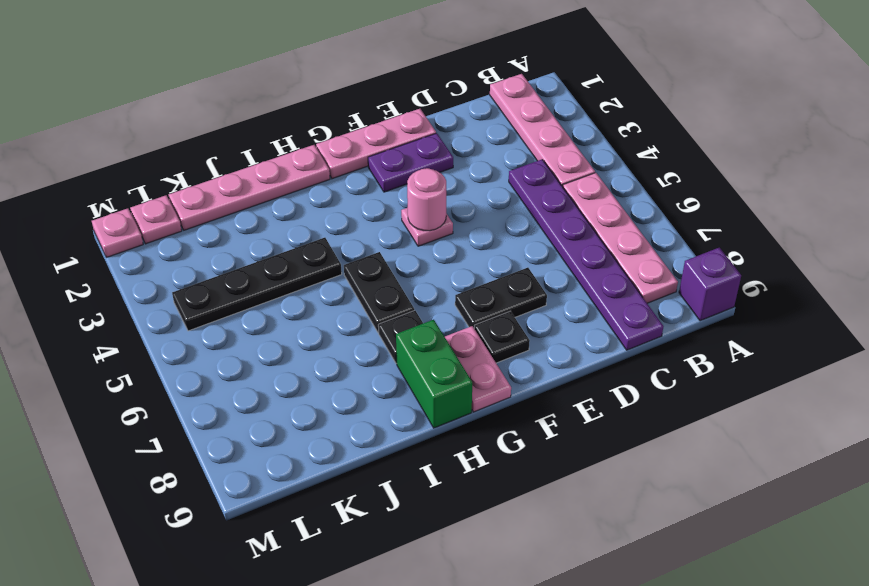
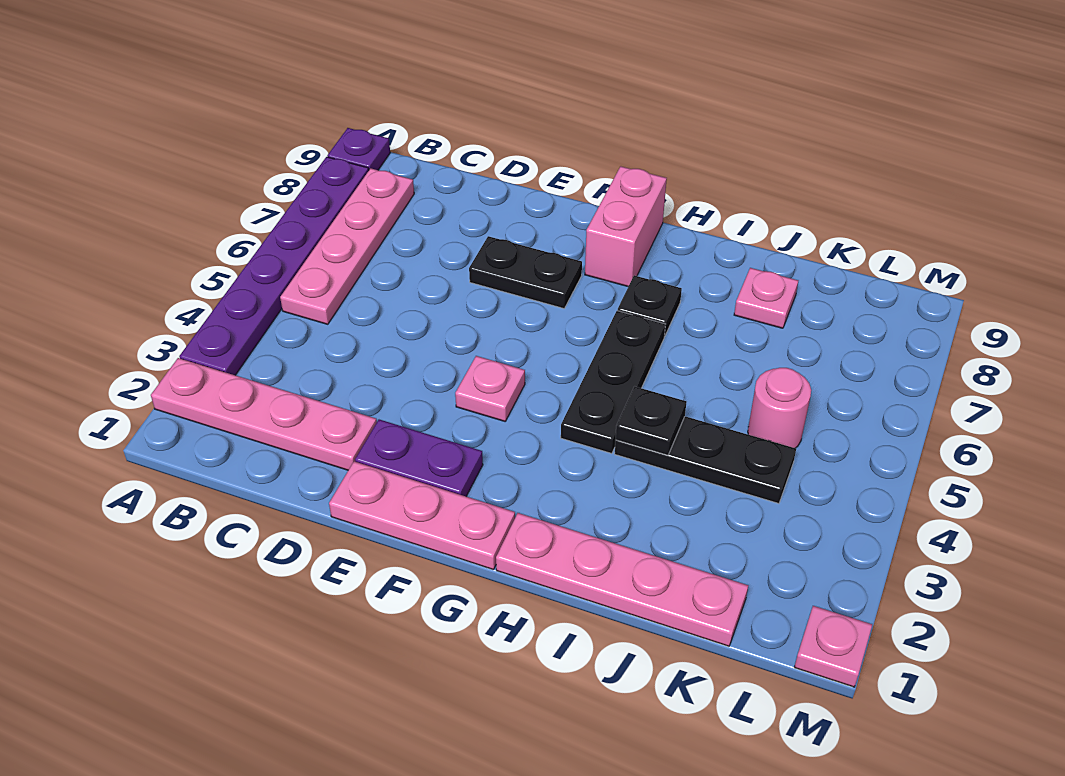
purple 1x1 brick [679,247,741,321] -> purple 1x1 plate [327,128,390,170]
pink 1x4 plate [490,74,595,187] -> pink 1x4 plate turned to [151,358,377,470]
purple 1x6 plate [509,159,663,350] -> purple 1x6 plate moved to [179,157,369,375]
pink 1x1 round brick [407,168,446,231] -> pink 1x1 round brick moved to [748,368,811,448]
black 1x1 plate [474,311,530,363] -> black 1x1 plate moved to [615,386,687,455]
pink 1x2 plate [445,326,511,412] -> pink 1x2 brick [585,166,667,286]
black 1x2 plate [344,252,414,333] -> black 1x3 plate [561,311,665,454]
green 1x2 brick [396,320,472,428] -> none
black 1x4 plate [172,238,342,331] -> black 1x3 plate [615,416,796,504]
pink 1x1 plate [130,195,182,244] -> pink 1x1 plate moved to [734,268,798,328]

